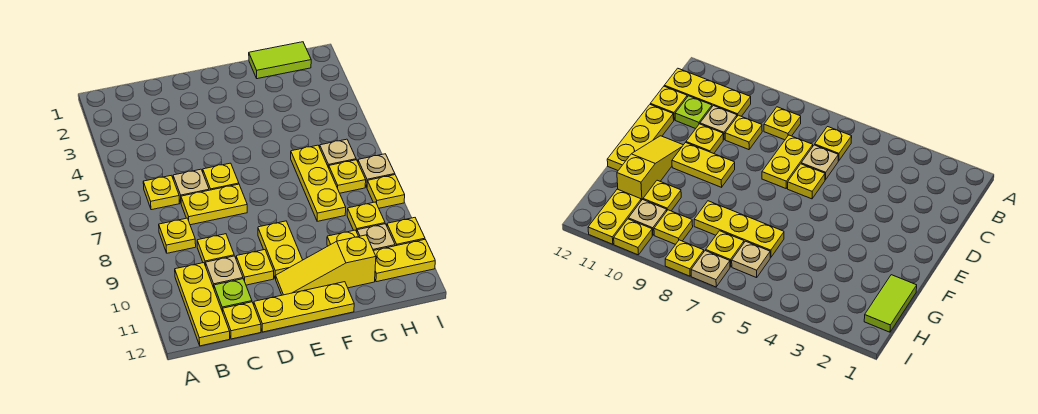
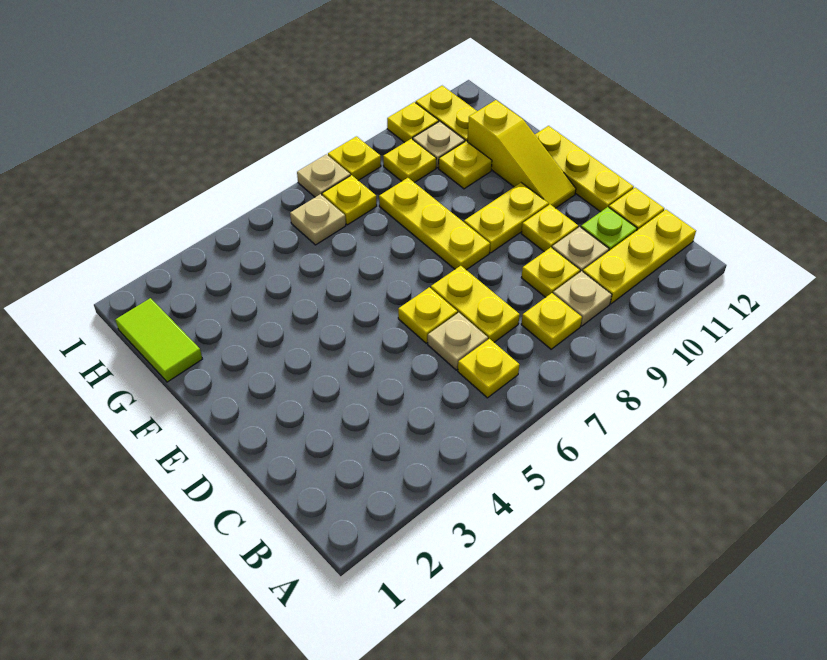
none -> tan 1x1 plate [553,271,612,326]
yellow 1x3 plate [291,145,346,221] -> yellow 1x3 plate turned to [379,178,490,270]

